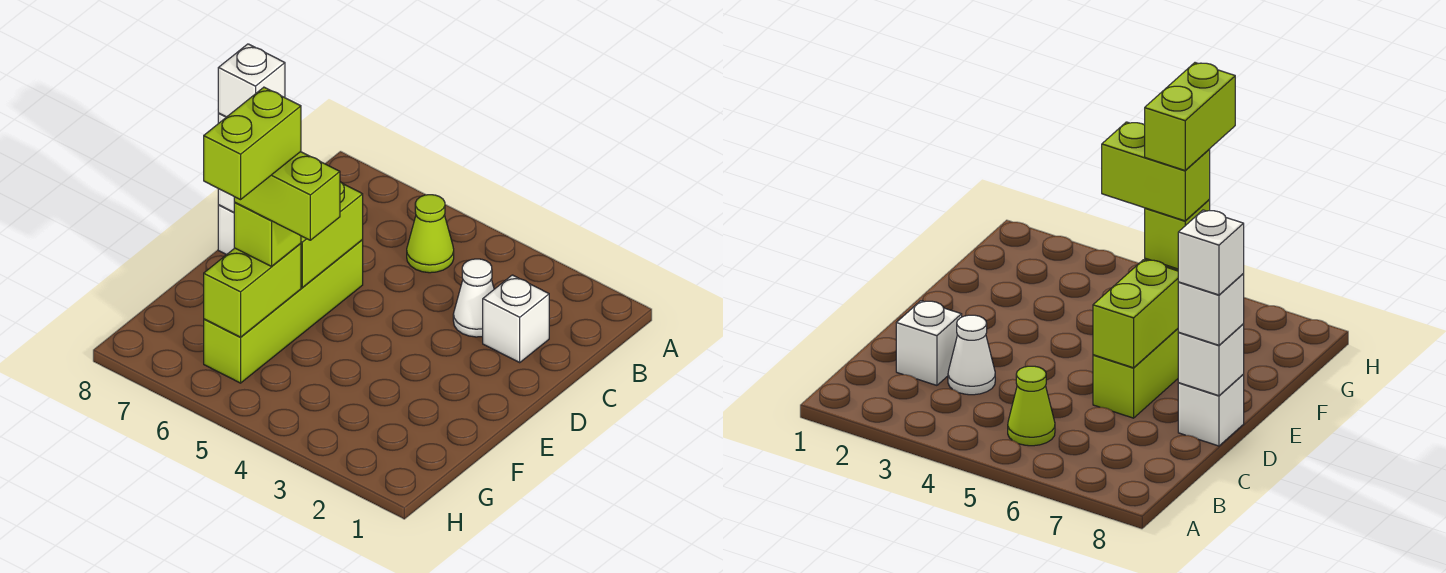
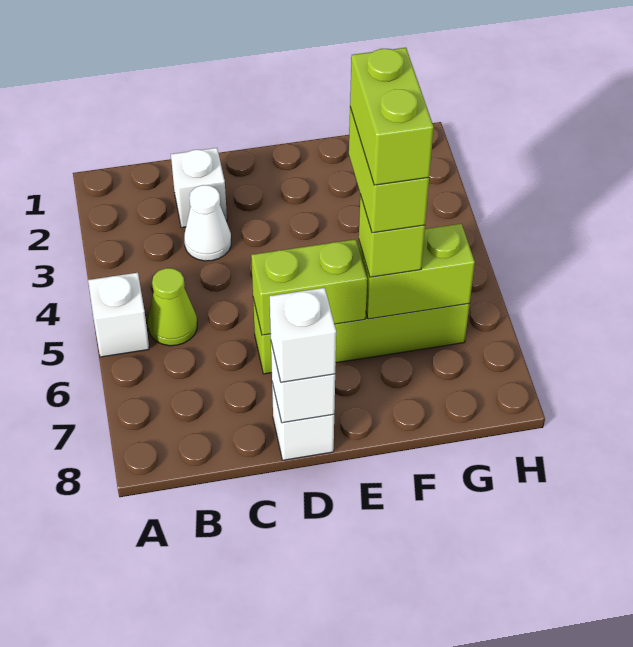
white 1x1 brick [218,44,285,117] -> white 1x1 brick moved to [88,273,149,357]
lime 1x2 brick [204,87,301,200] -> lime 1x2 brick turned to [350,48,434,185]

